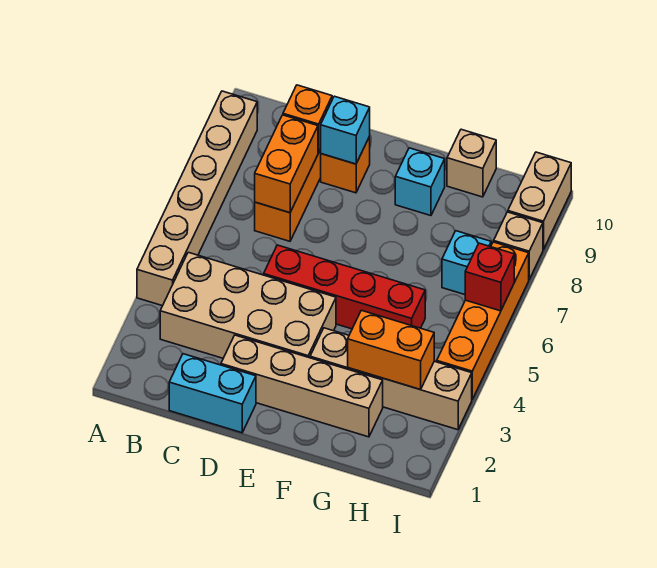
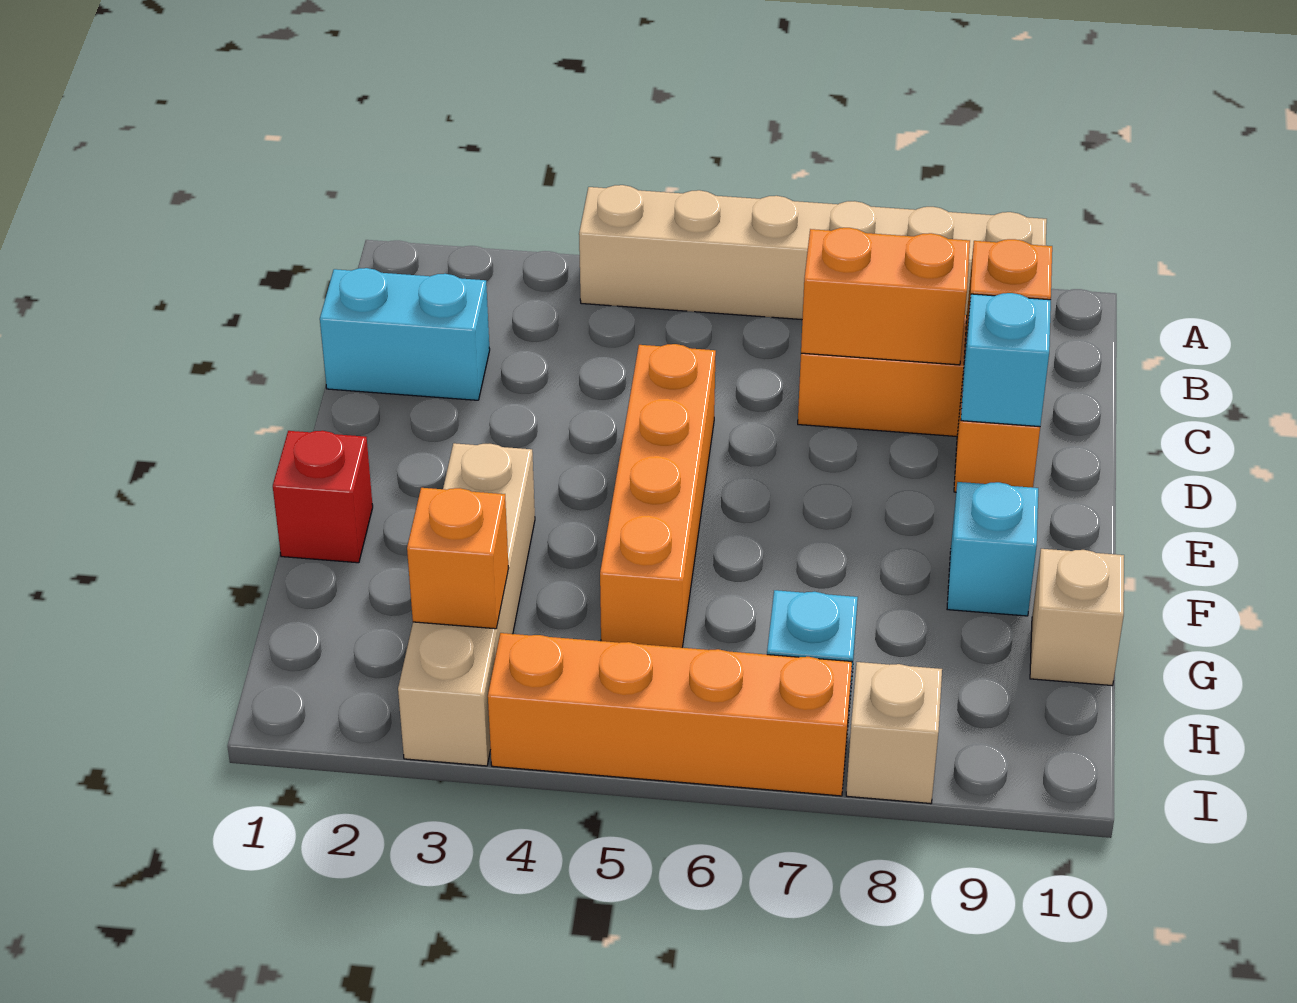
tan 2x4 brick [160,252,336,358] -> none
cyan 1x2 brick [169,354,256,433] -> cyan 1x2 brick turned to [320,268,490,400]
tan 1x4 brick [221,335,383,437] -> none
red 1x4 brick [264,245,425,329] -> orange 1x4 brick [600,344,716,648]
orange 1x2 brick [348,310,434,389] -> orange 1x1 brick [407,488,509,629]
red 1x1 brick [465,243,514,311] -> red 1x1 brick moved to [273,431,373,563]
tan 1x2 brick [508,152,571,250] -> none

